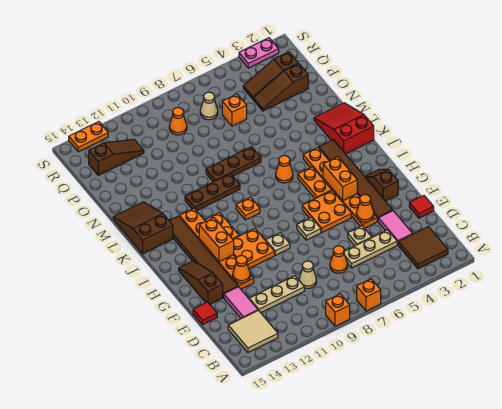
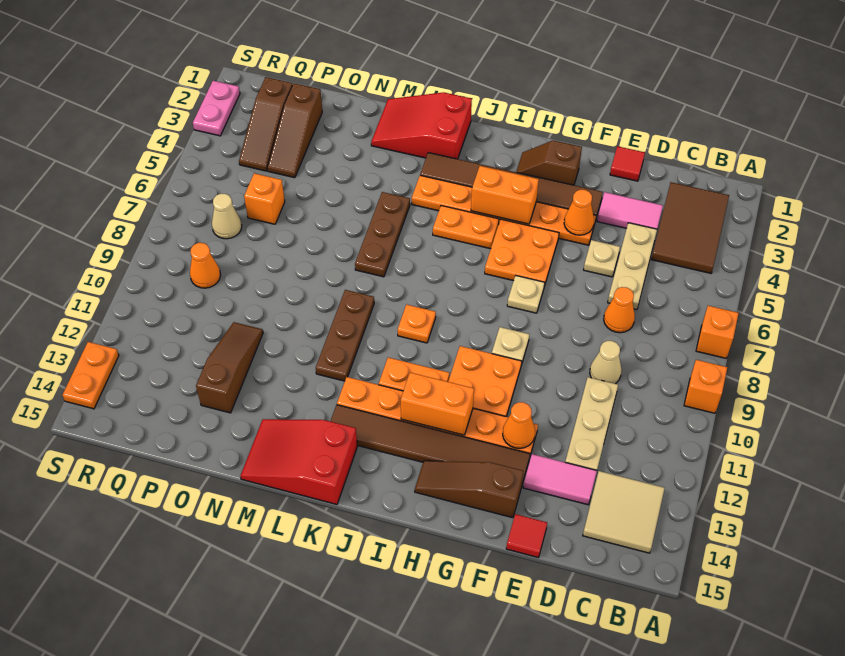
brown 2x2 tile [398,227,448,269] -> brown 2x3 tile [651,182,729,273]
orange 1x1 cone [276,155,293,183] -> none
brown 2x3 slope [113,202,173,254] -> red 2x3 slope [240,419,357,504]
brown 1x3 plate [206,147,261,182] -> brown 1x3 plate moved to [355,192,410,277]
brown 1x3 slope [89,139,144,175] -> brown 1x3 slope moved to [196,322,263,413]

